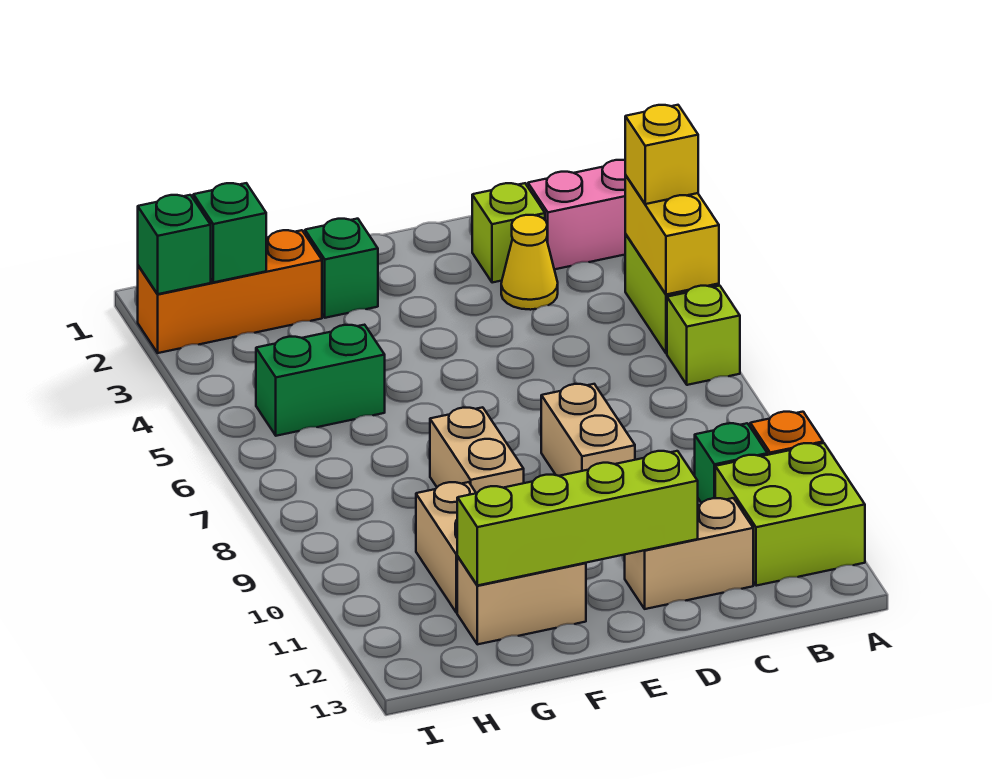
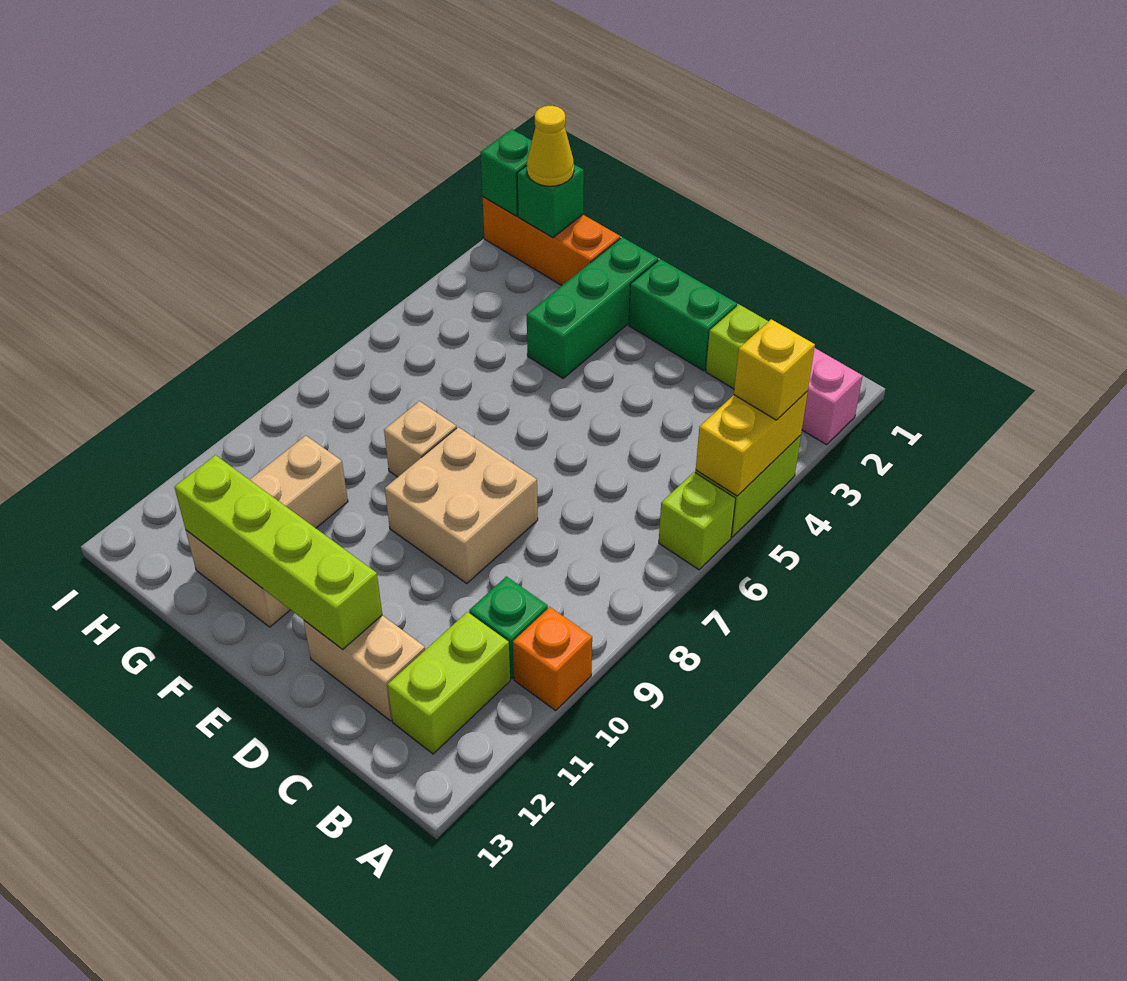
lime 2x2 brick [715,443,865,586] -> lime 1x2 brick [388,612,510,754]
yellow 1x1 cone [501,215,558,310] -> yellow 1x1 cone moved to [527,106,574,186]
tan 1x2 brick [541,384,635,476] -> tan 2x2 brick [385,427,538,583]
green 1x1 brick [305,219,378,318] -> green 1x3 brick [527,237,658,378]
tan 1x2 brick [430,407,524,493] -> tan 1x1 brick [384,401,457,477]
green 1x2 brick [256,325,385,436] -> green 1x2 brick moved to [629,259,737,371]

